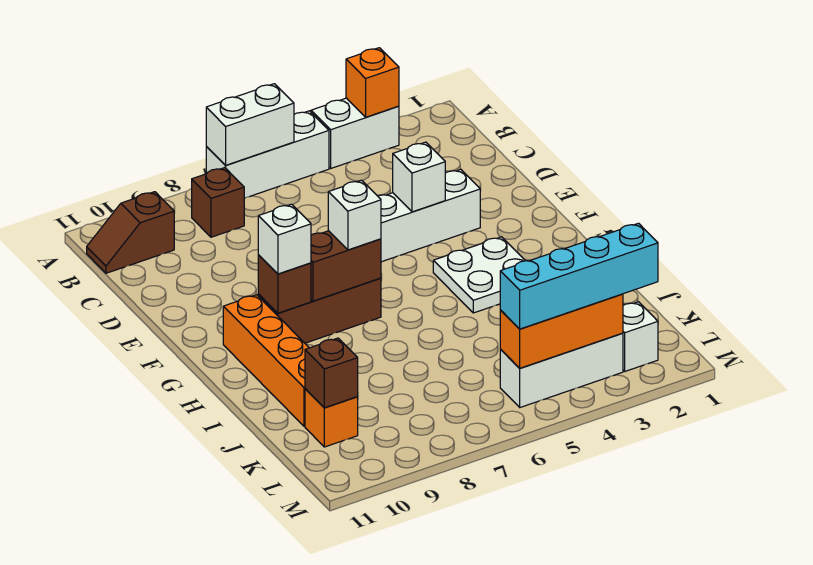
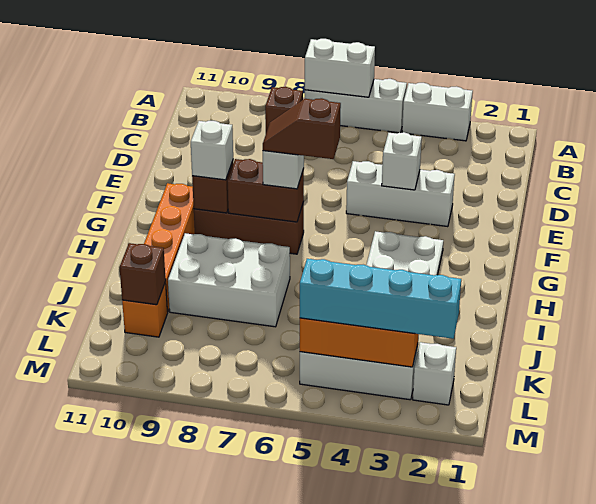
orange 1x1 brick [346,48,399,117] -> none
brown 1x2 slope [87,192,174,273] -> brown 1x2 slope moved to [263,98,341,159]
none -> white 2x3 brick [168,233,290,327]

